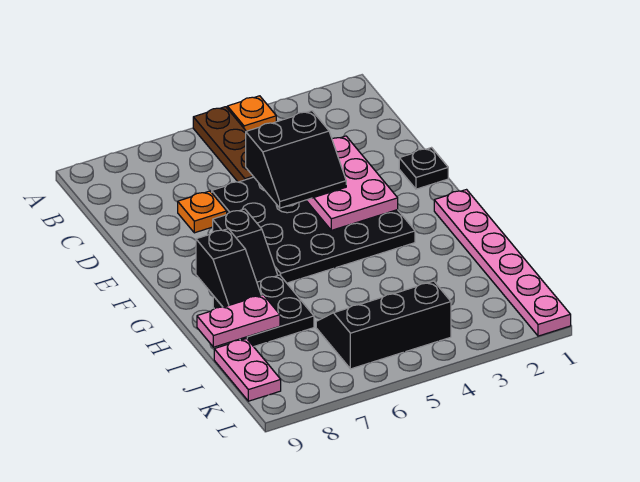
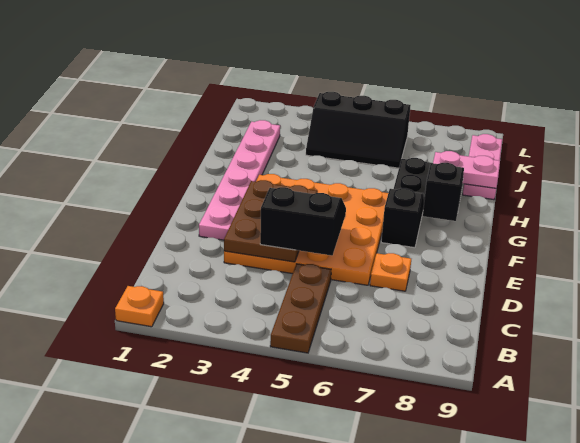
orange 1x1 plate [227,96,276,131] -> orange 1x1 plate moved to [115,286,164,327]
black 4x4 plate [212,177,415,283] -> orange 4x4 plate [224,174,388,285]
pink 2x3 plate [306,136,398,230] -> brown 2x3 plate [224,180,317,262]
black 1x1 plate [399,148,448,189] -> none
pink 1x6 plate [434,190,571,336] -> pink 1x6 plate moved to [199,120,280,240]
pink 1x2 plate [214,339,281,401] -> pink 1x3 plate [463,134,502,200]

